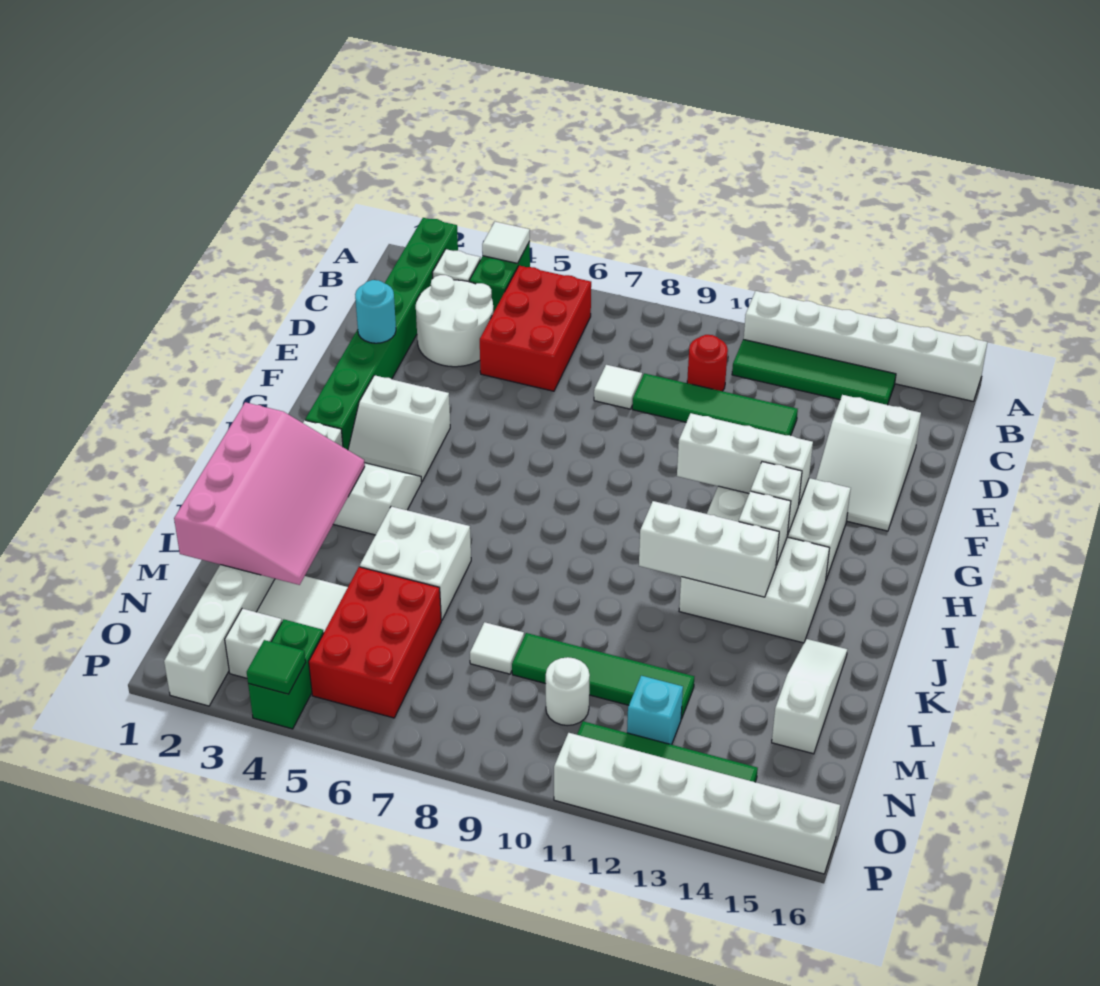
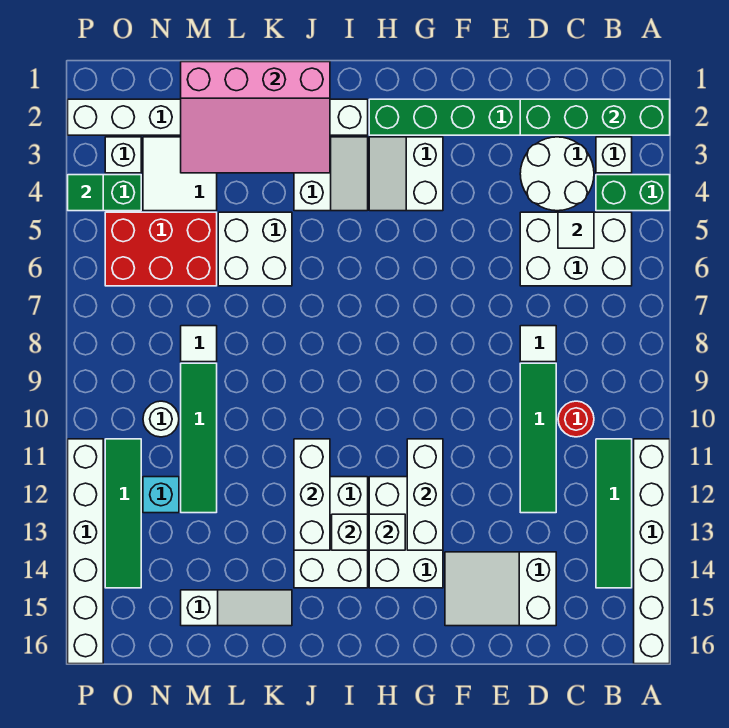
none -> green 1x4 brick [520,99,670,135]
white 1x1 tile [482,222,530,263] -> white 1x1 tile moved to [558,212,594,248]
red 2x3 brick [480,266,591,391] -> white 2x3 brick [520,212,632,286]
cyan 1x1 round brick [355,280,396,343] -> none

